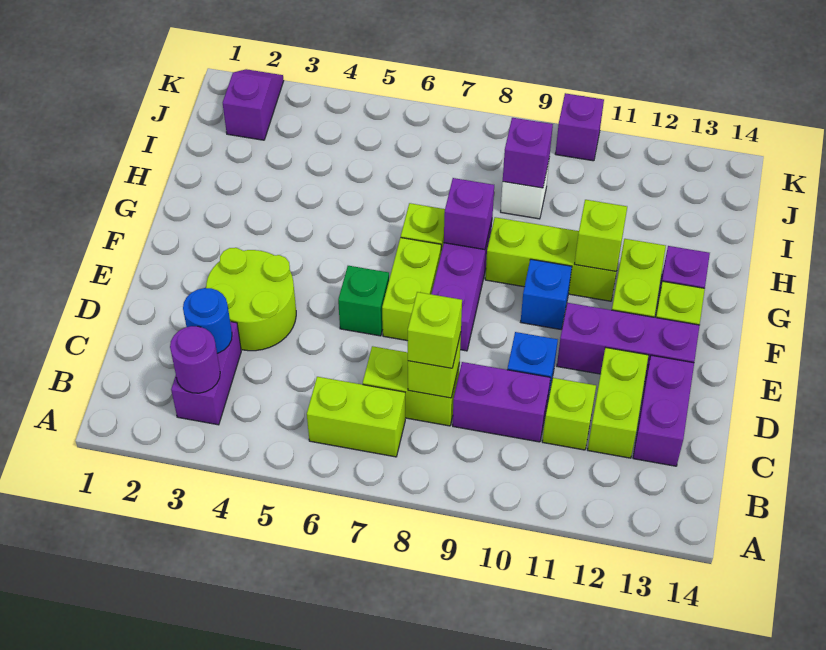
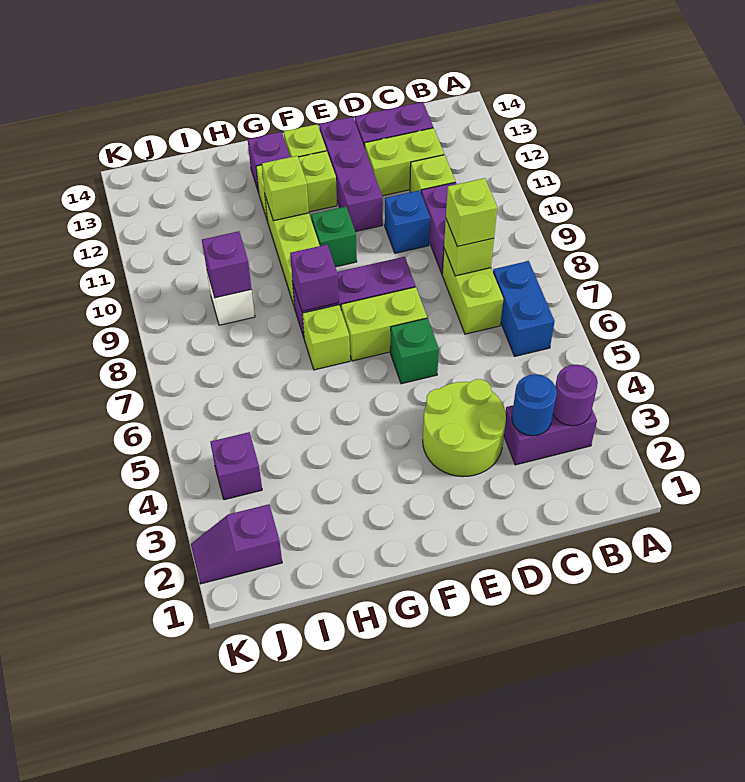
lime 1x2 brick [307,377,405,457] -> blue 1x2 brick [493,261,555,356]
blue 1x1 brick [521,259,572,329] -> green 1x1 brick [311,207,357,267]
purple 1x1 brick [555,93,604,161] -> purple 1x1 brick moved to [210,432,262,500]

